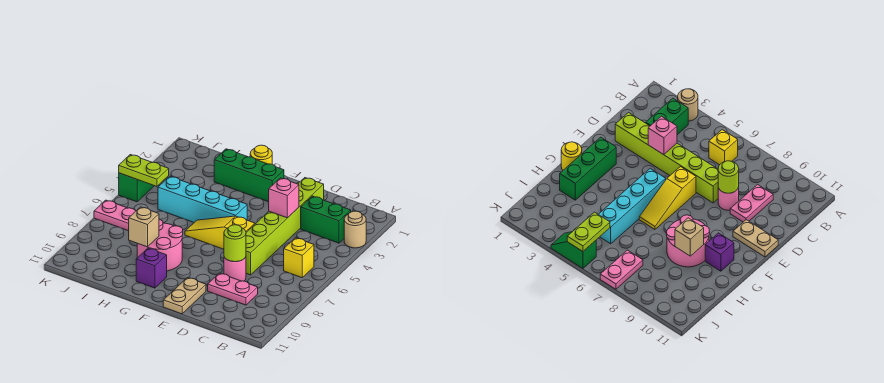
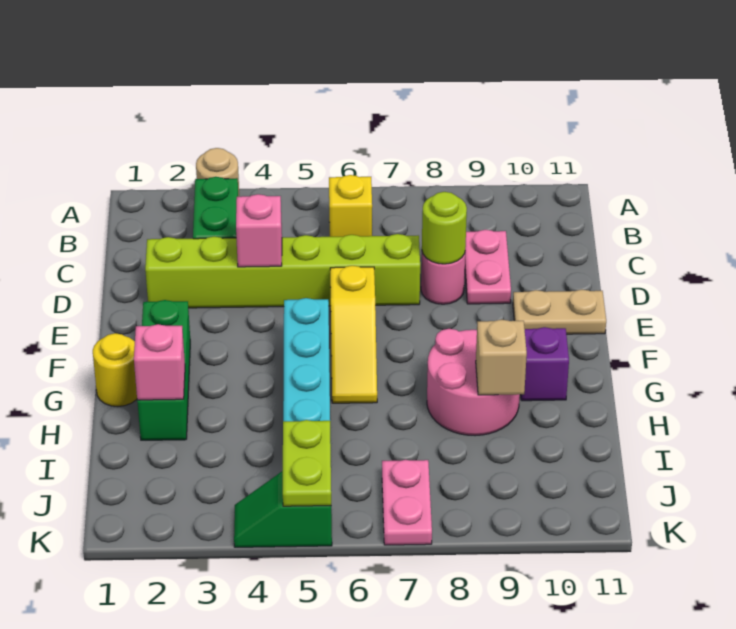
none -> pink 1x1 brick [134,324,185,400]

